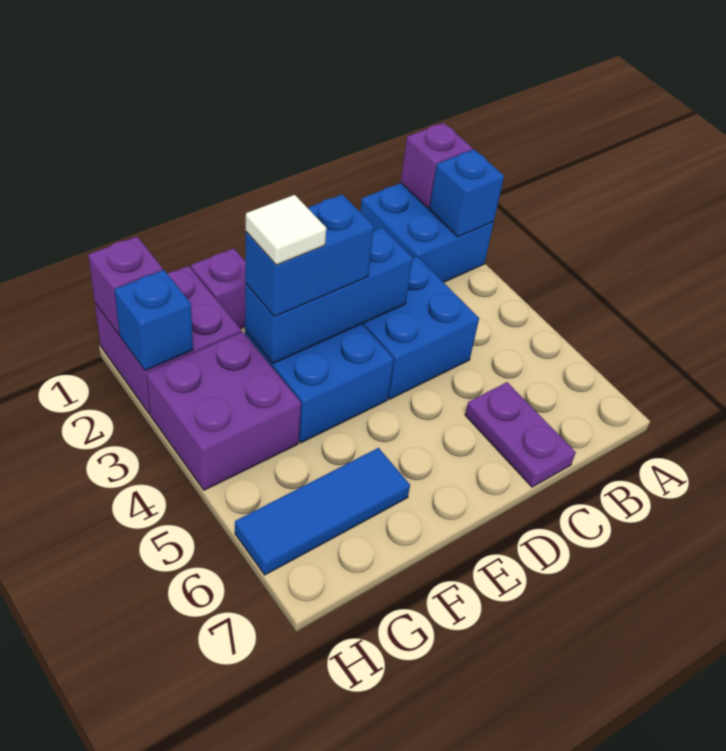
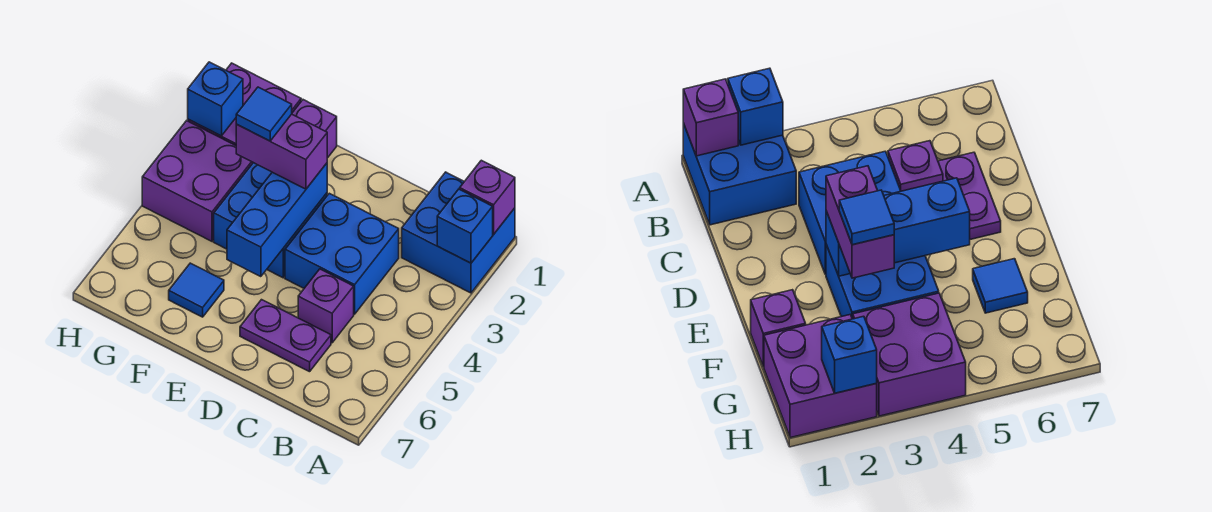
purple 1x2 plate [465,382,576,487] -> purple 1x2 plate turned to [240,300,331,372]
blue 1x3 brick [245,228,413,363] -> blue 1x3 brick turned to [227,163,327,277]
blue 1x2 brick [245,194,374,317] -> purple 1x2 brick [236,114,327,189]
white 1x1 tile [246,195,326,265] -> blue 1x1 tile [236,87,292,141]
blue 1x3 tile [235,448,410,575] -> blue 1x1 tile [169,263,224,317]
purple 1x1 brick [88,236,163,334] -> purple 1x1 brick moved to [298,269,354,343]

